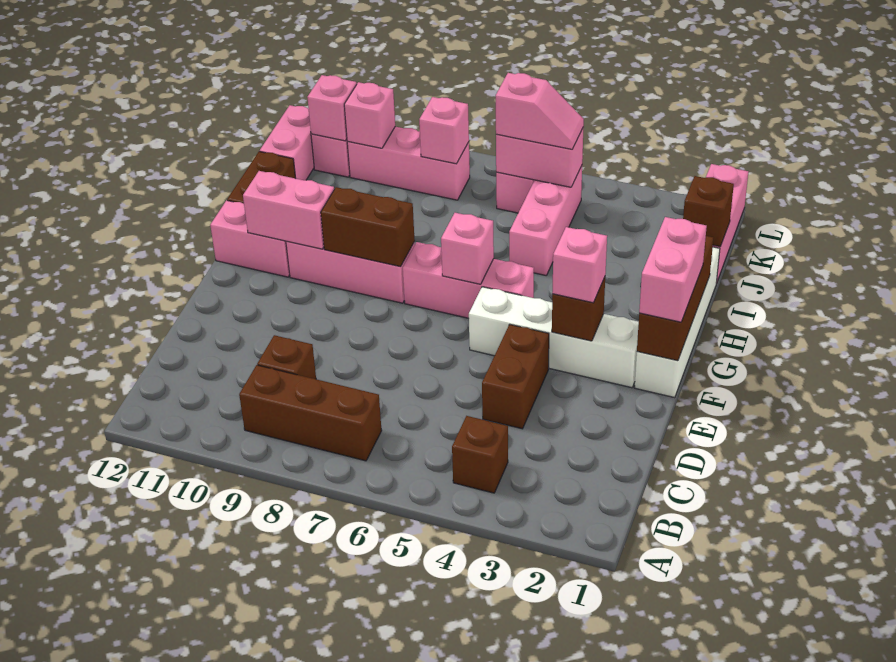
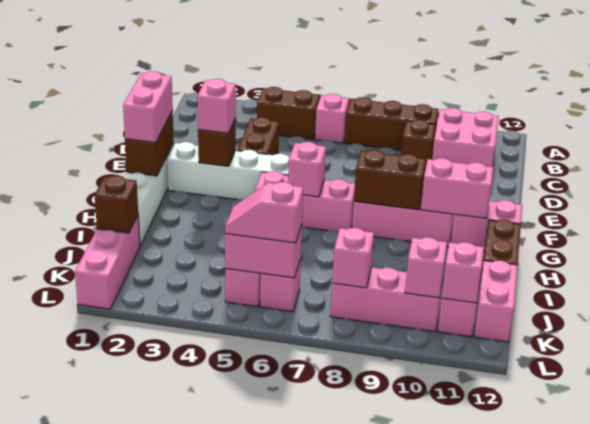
brown 1x1 brick [452,416,508,493] -> brown 1x2 brick [257,87,320,139]
none -> pink 1x1 brick [315,94,349,143]
none -> pink 2x2 brick [432,108,499,167]
brown 1x3 brick [637,236,713,361] -> brown 1x2 brick [125,111,174,176]

